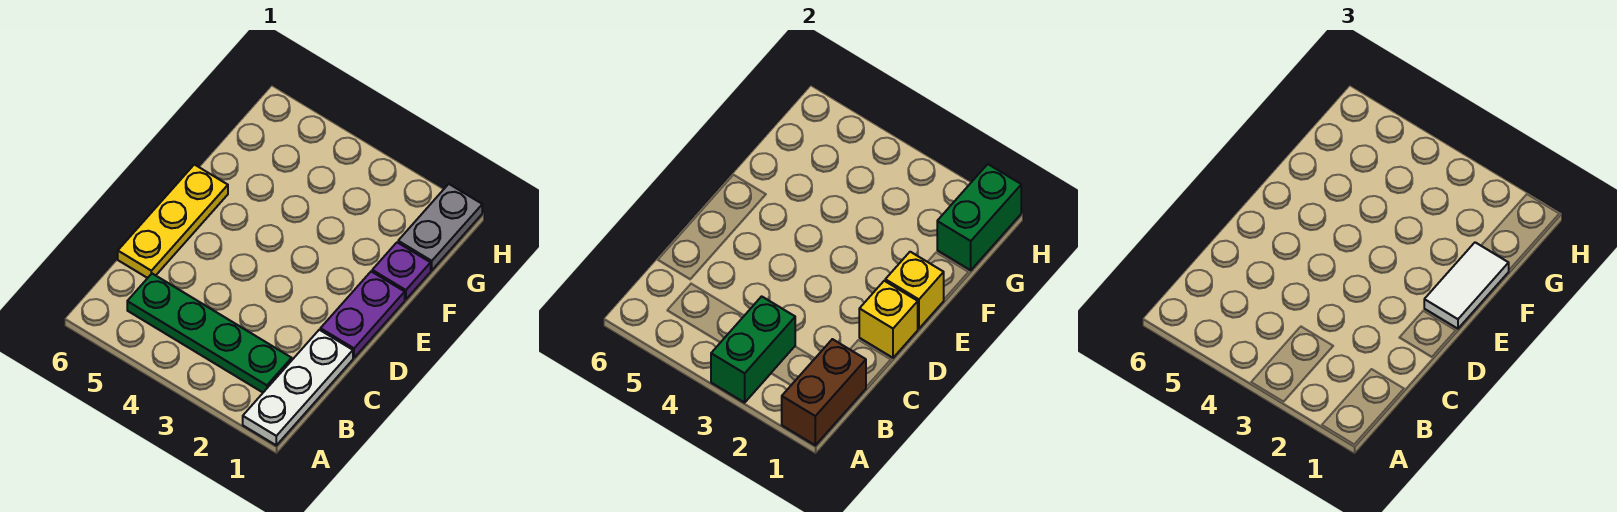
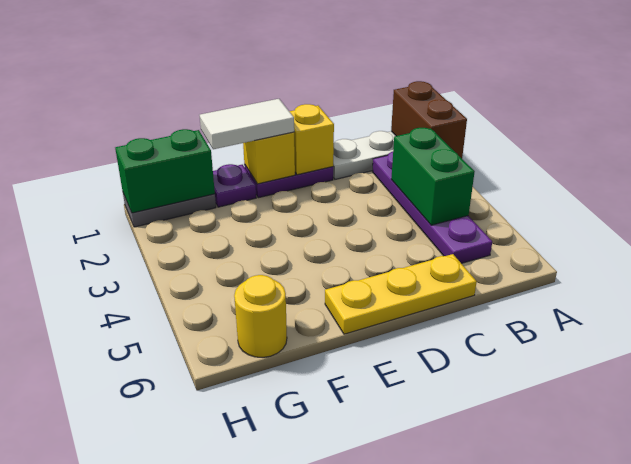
brown 1x2 brick [782,339,866,445] -> brown 1x2 brick turned to [391,81,467,158]
green 1x2 brick [711,296,795,403] -> green 1x2 brick turned to [391,128,475,225]
green 1x4 plate [127,274,292,392] -> purple 1x4 plate [372,152,492,263]
none -> yellow 1x1 round brick [234,275,287,357]

